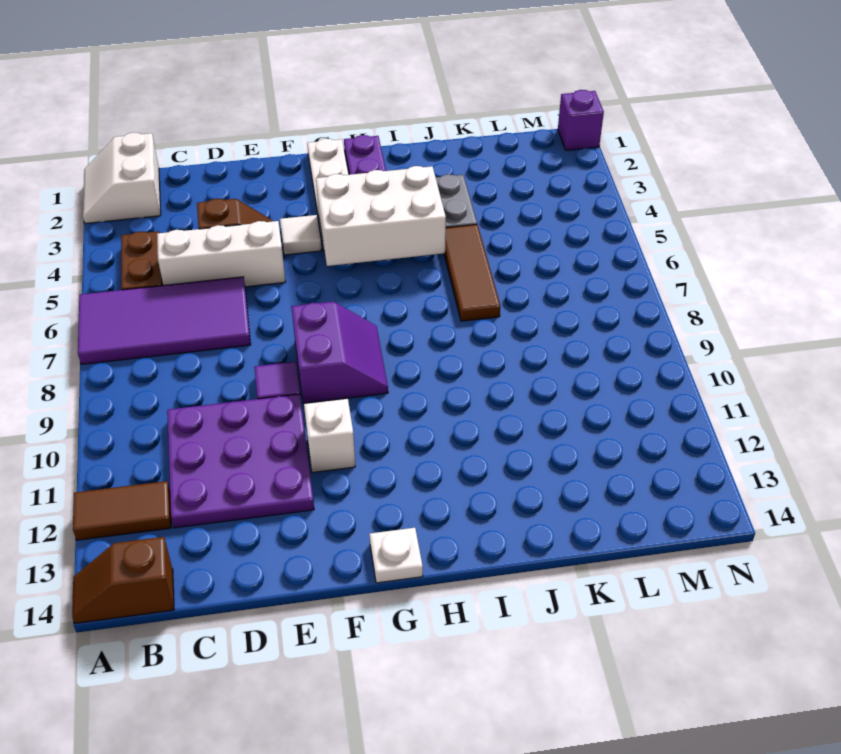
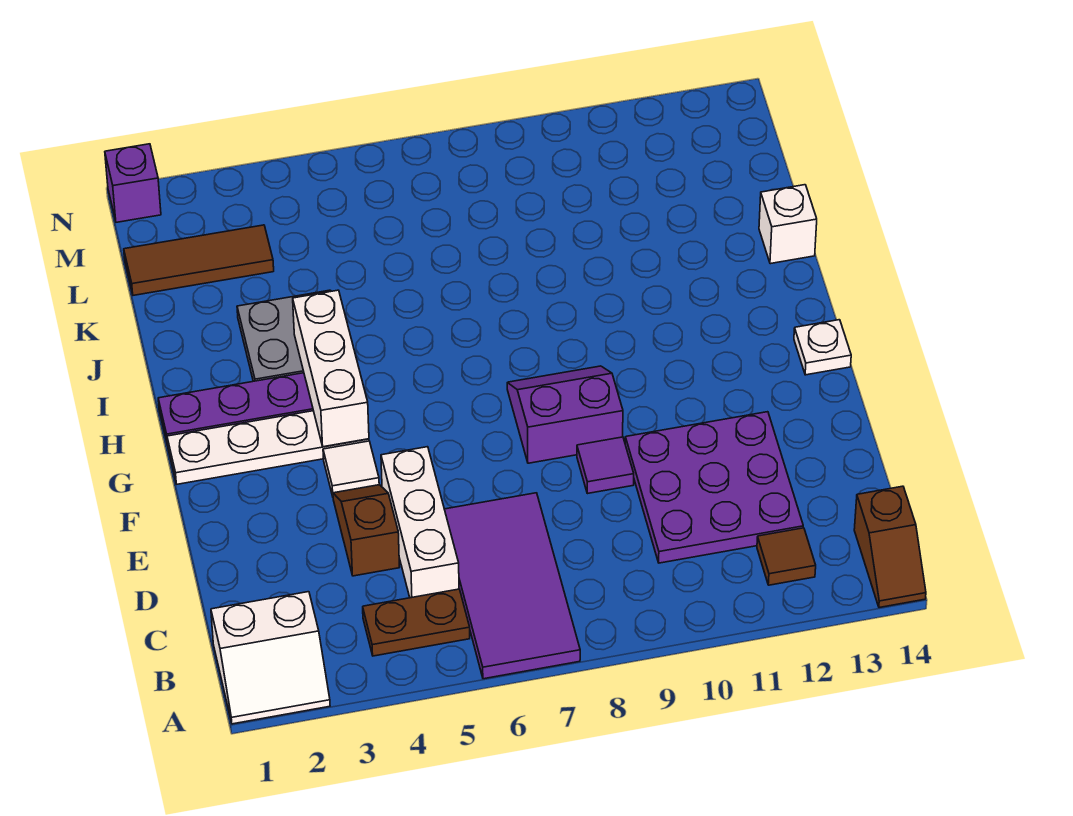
brown 1x2 tile [73,481,171,540] -> brown 1x1 tile [757,528,816,585]
white 1x1 brick [304,399,355,472] -> white 1x1 brick moved to [759,185,817,264]
white 2x3 brick [316,166,446,266] -> white 1x3 brick [293,290,369,447]
brown 1x3 tile [444,224,500,321] -> brown 1x3 tile moved to [124,225,274,295]

